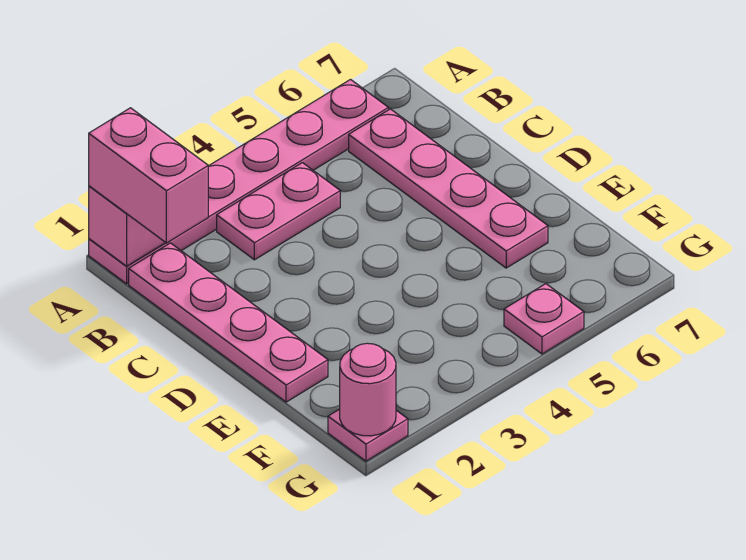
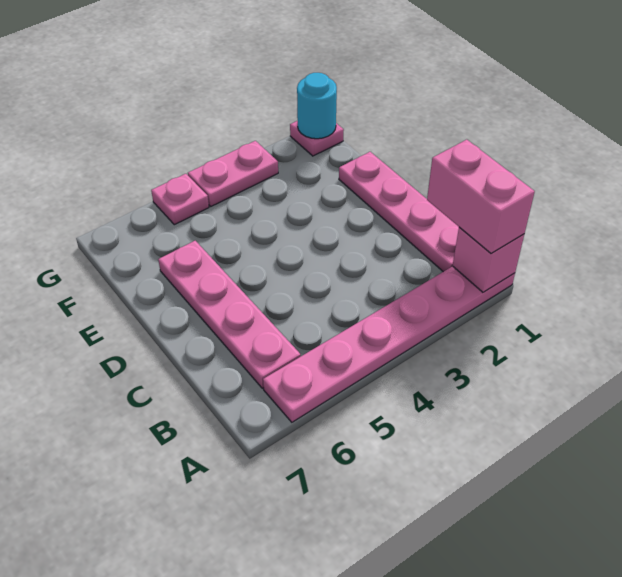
pink 1x2 plate [217,163,340,260] -> pink 1x2 plate moved to [188,141,278,206]
pink 1x1 round brick [340,343,396,436] -> cyan 1x1 round brick [297,73,337,139]

